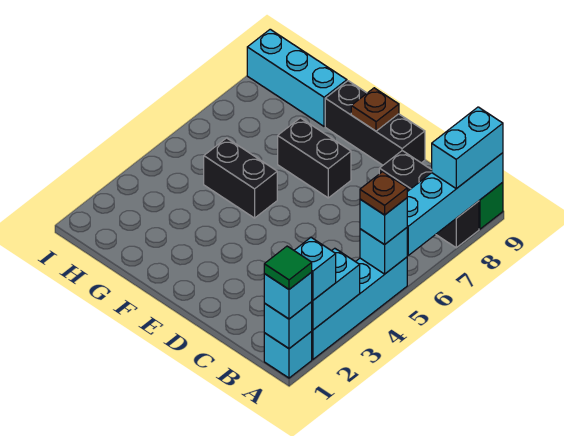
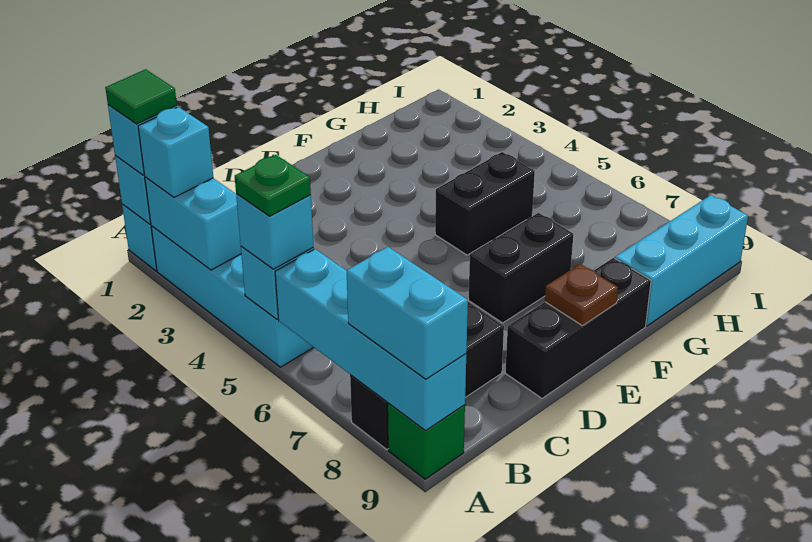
brown 1x1 plate [360,172,407,215] -> green 1x1 plate [235,155,311,216]

